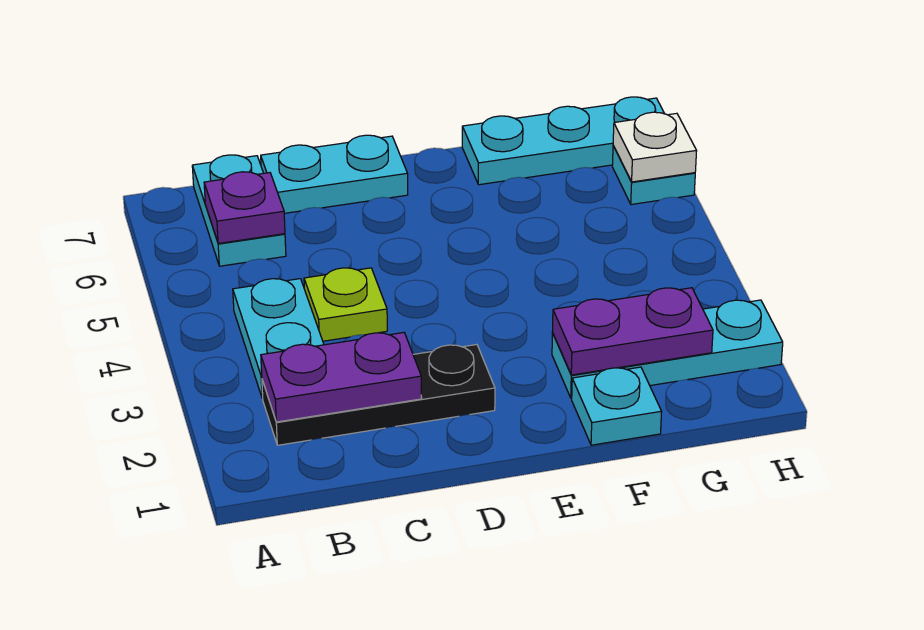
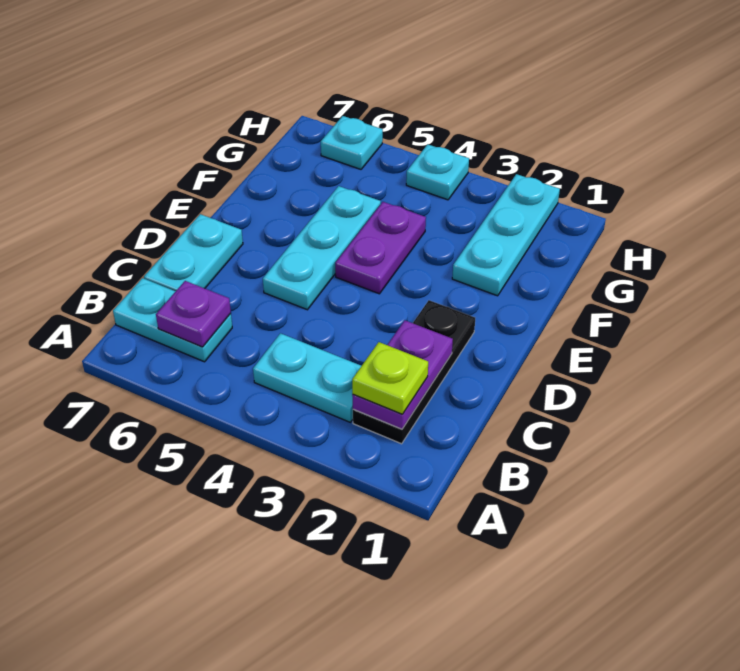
lime 1x1 plate [304,268,387,341] -> lime 1x1 plate moved to [352,342,428,414]
cyan 1x1 plate [572,367,662,445] -> cyan 1x1 plate moved to [406,144,469,200]
purple 1x2 plate [552,288,713,375] -> purple 1x2 plate moved to [335,202,426,294]
cyan 1x3 plate [462,97,665,185] -> cyan 1x3 plate moved to [263,186,381,310]
white 1x1 plate [613,112,697,182] -> none

